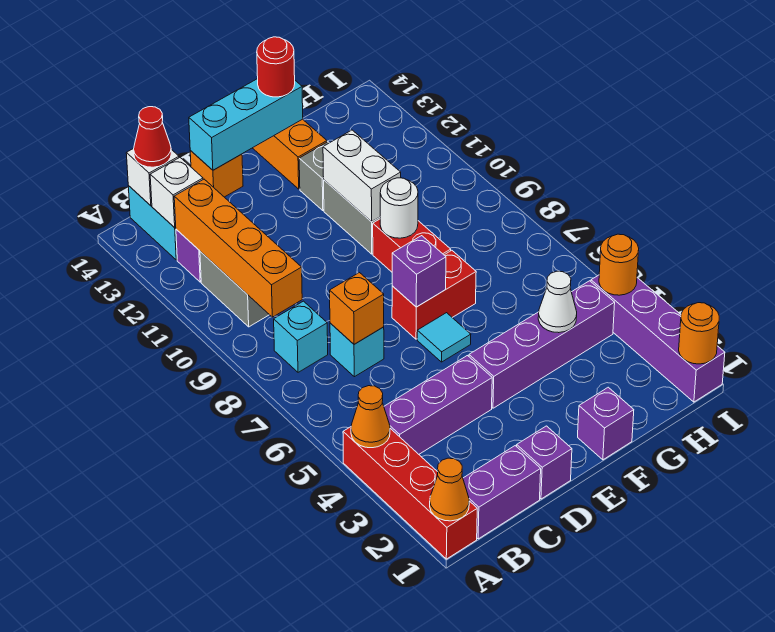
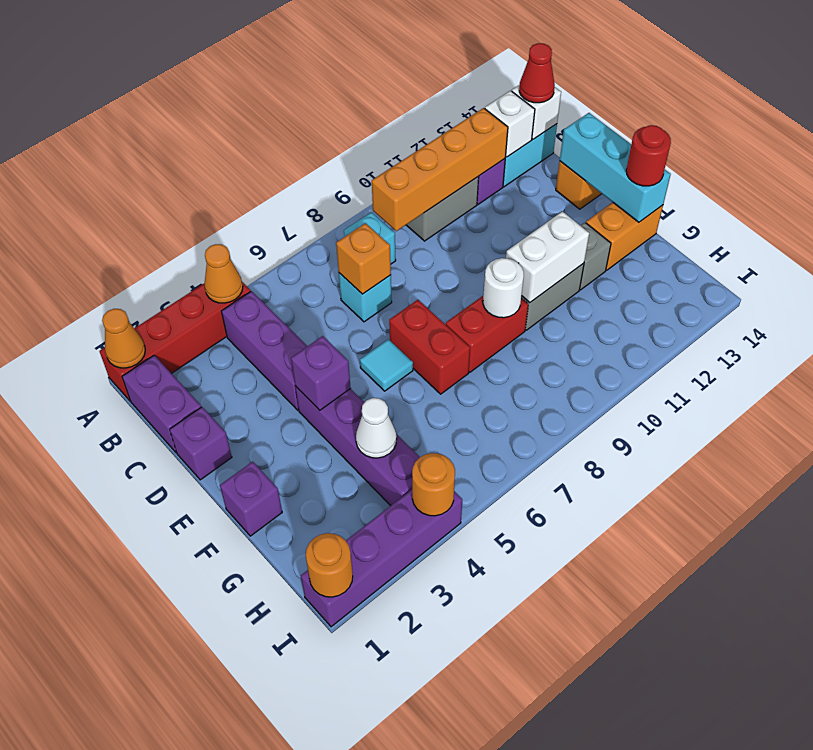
purple 1x1 brick [392,236,446,307] -> purple 1x1 brick moved to [291,336,351,410]

